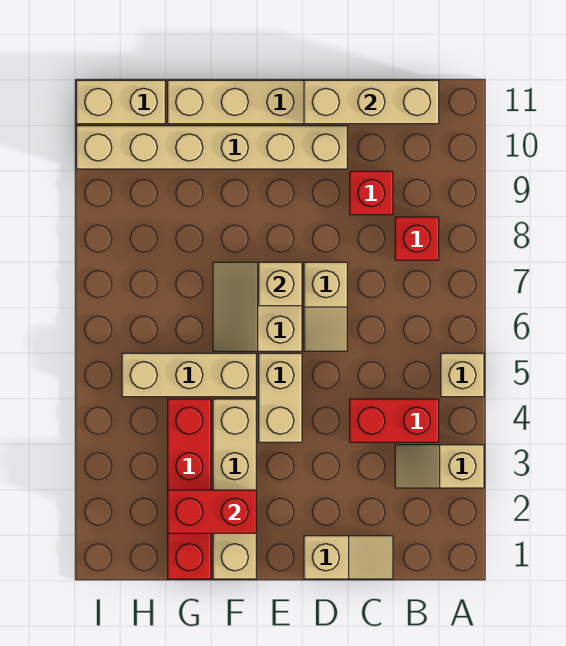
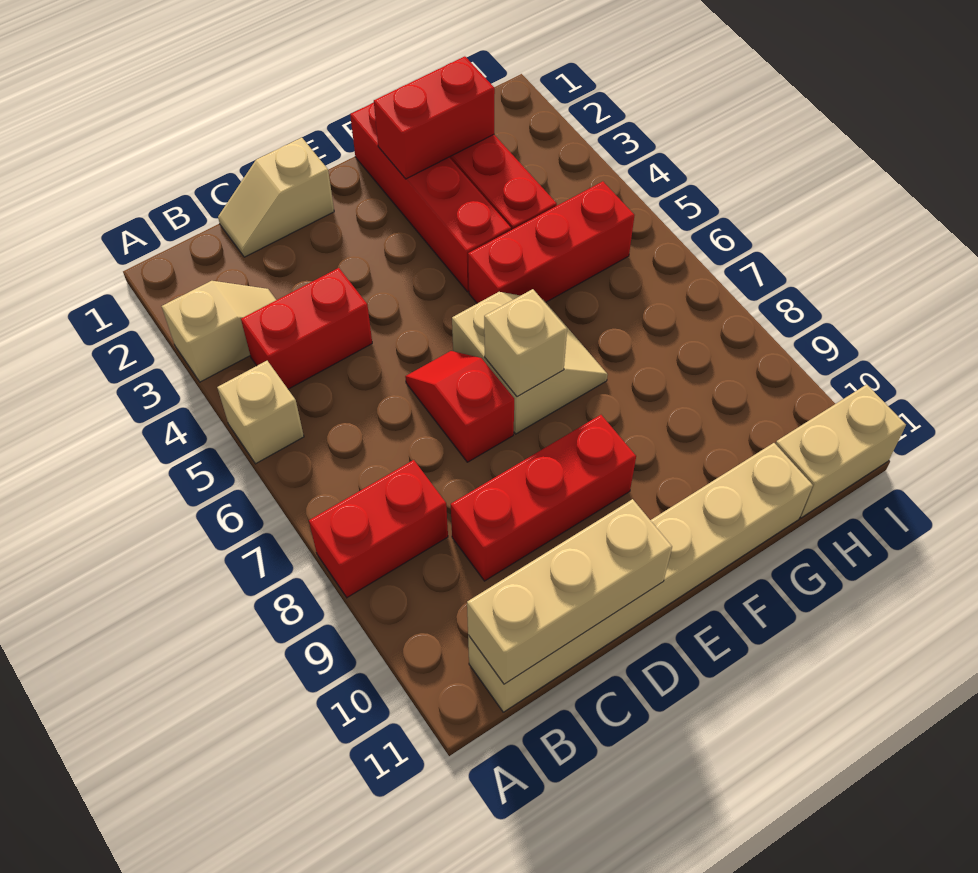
red 1x1 brick [395,217,439,260] -> red 1x2 brick [309,460,448,597]
red 1x1 brick [350,171,393,215] -> red 1x3 brick [451,415,636,581]
tan 1x2 slope [304,262,347,351] -> red 1x2 slope [405,351,514,462]
tan 1x6 brick [76,126,347,169] -> none
tan 1x2 brick [259,353,302,442] -> none
tan 1x4 brick [213,399,256,579] -> red 1x4 brick [350,103,511,292]
tan 1x3 brick [122,353,256,397] -> red 1x3 brick [468,181,635,303]

